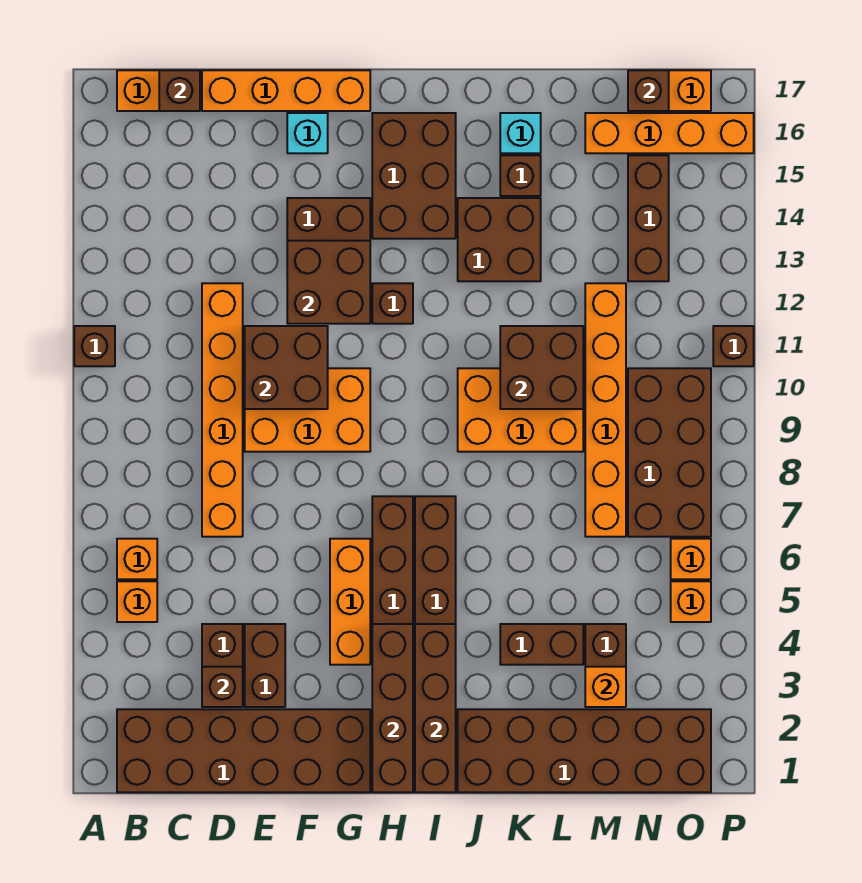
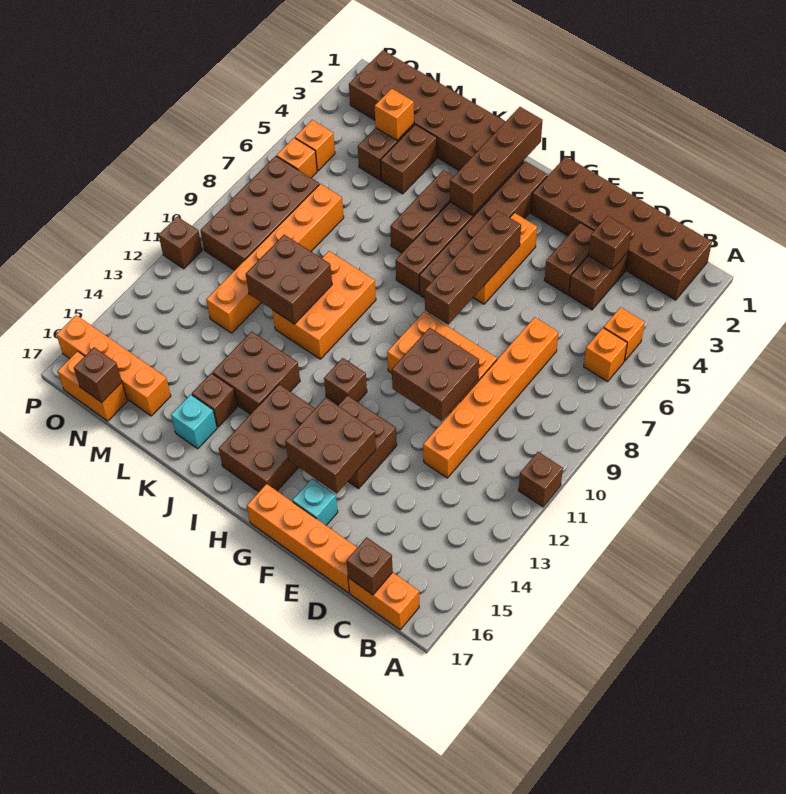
brown 2x2 brick [287,241,370,324] -> brown 2x2 brick moved to [285,398,376,493]
brown 1x4 brick [372,624,413,792] -> brown 1x4 brick moved to [425,211,521,325]
orange 2x3 brick [458,368,583,452] -> orange 2x3 brick turned to [272,251,376,359]
brown 1x2 brick [500,624,583,665] -> brown 1x2 brick turned to [380,125,437,194]
brown 1x3 brick [628,155,669,281] -> brown 1x3 brick moved to [390,170,454,253]

